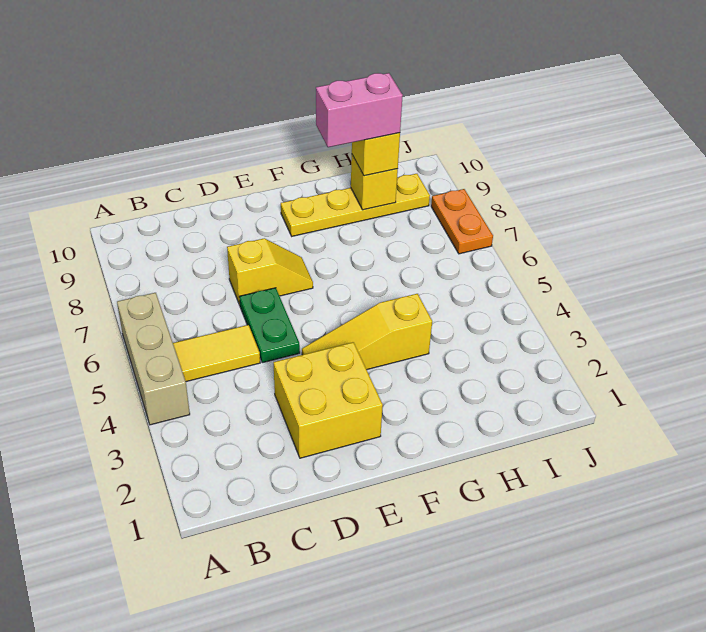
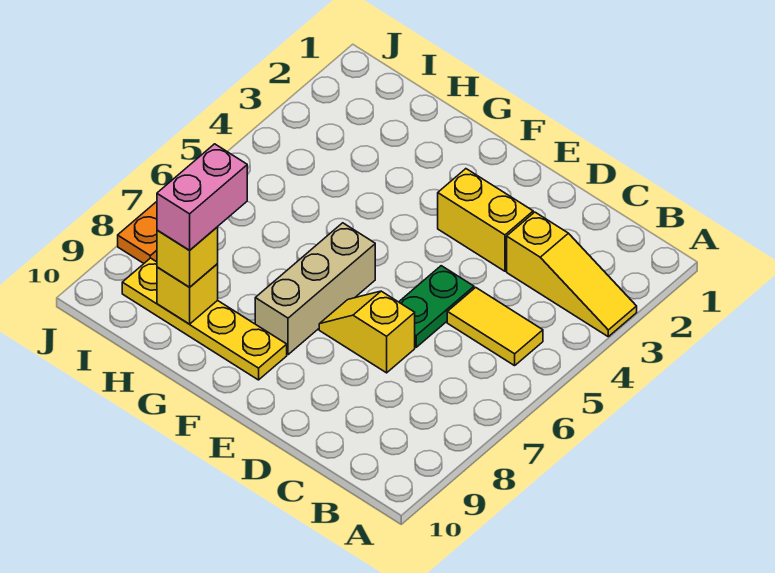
tan 1x3 brick [117,293,190,425] -> tan 1x3 brick moved to [255,223,375,355]
yellow 2x2 brick [273,342,383,458] -> yellow 1x2 brick [438,169,533,271]
yellow 1x3 slope [302,294,432,370] -> yellow 1x3 slope moved to [507,212,637,337]
pink 1x2 brick [316,73,403,147] -> pink 1x2 brick turned to [157,144,247,250]

